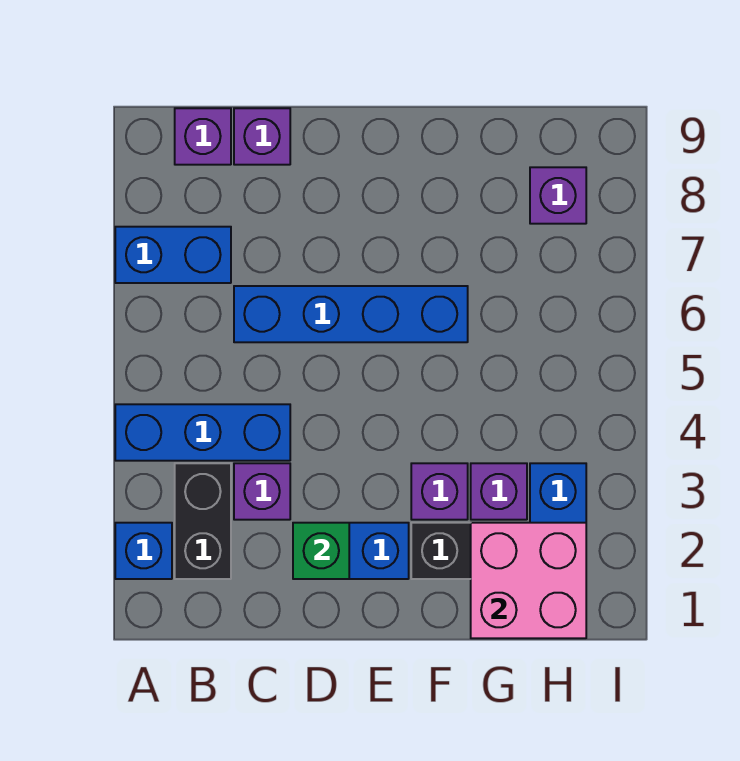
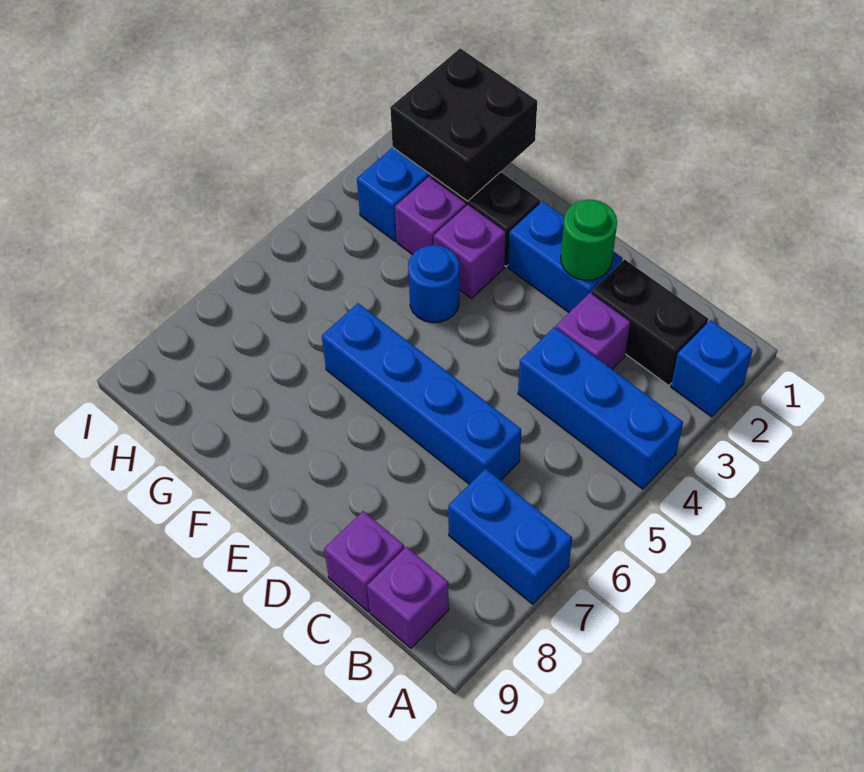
black 1x2 brick [175,463,231,579] -> black 1x2 brick turned to [591,259,708,386]
green 1x1 brick [293,523,349,579] -> green 1x1 round brick [561,200,617,280]
none -> blue 1x1 round brick [408,245,459,323]
pink 2x2 brick [471,523,586,638] -> black 2x2 brick [390,48,537,201]
purple 1x1 brick [530,167,586,224] -> none

